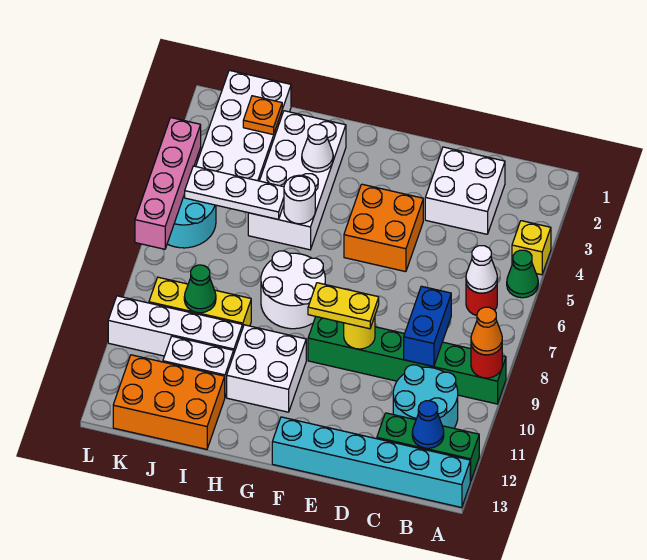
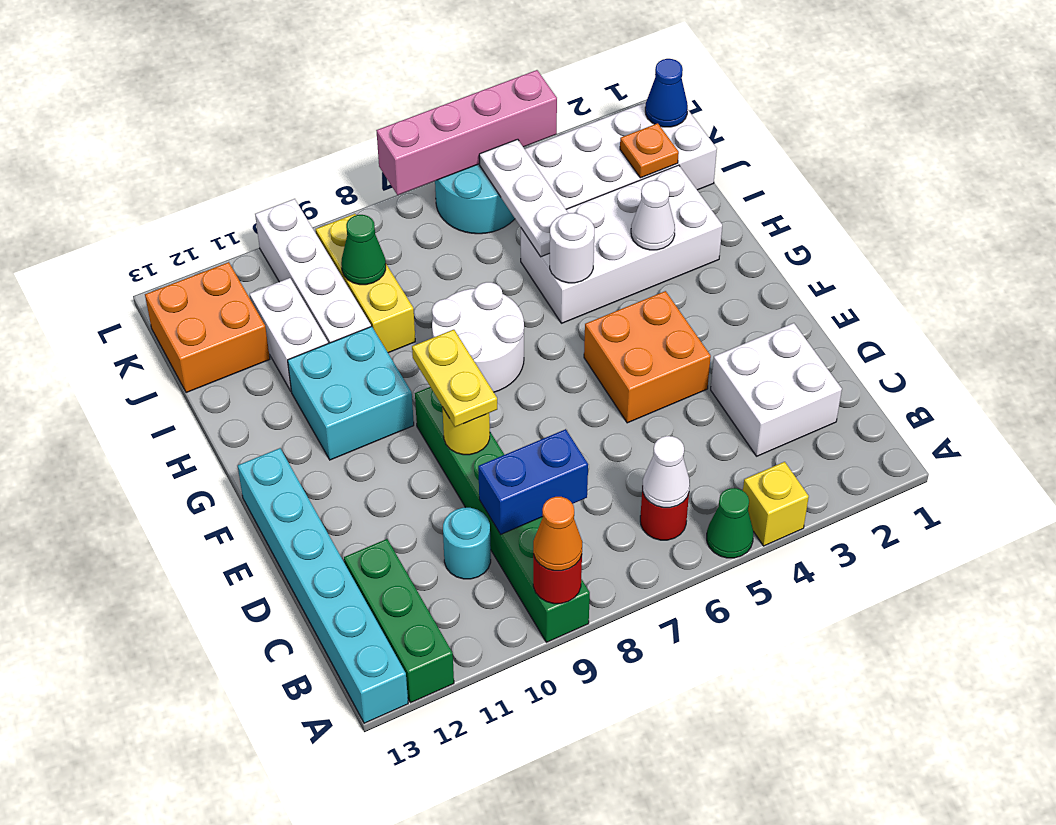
cyan 2x2 round brick [393,365,458,428] -> cyan 1x1 round brick [443,508,491,579]
blue 1x1 cone [412,401,444,448] -> blue 1x1 cone moved to [645,59,688,127]
white 2x2 brick [227,325,306,412] -> cyan 2x2 brick [288,326,414,460]
orange 2x3 brick [113,355,225,449] -> orange 2x2 brick [145,262,270,393]

